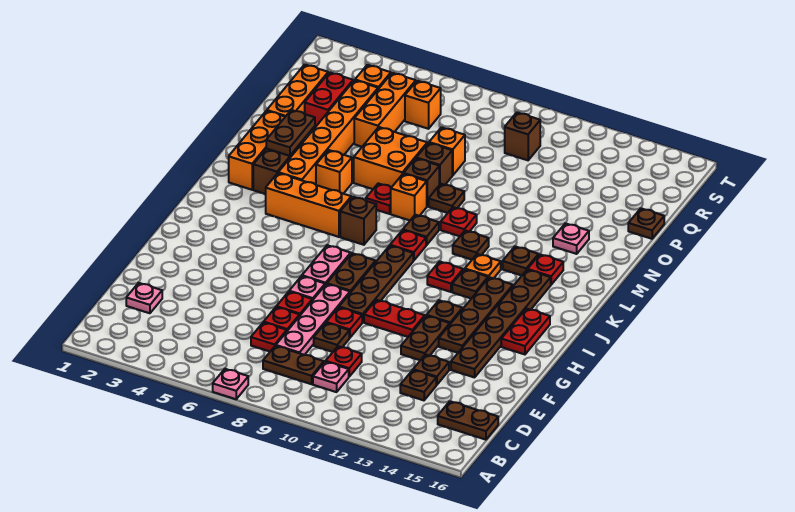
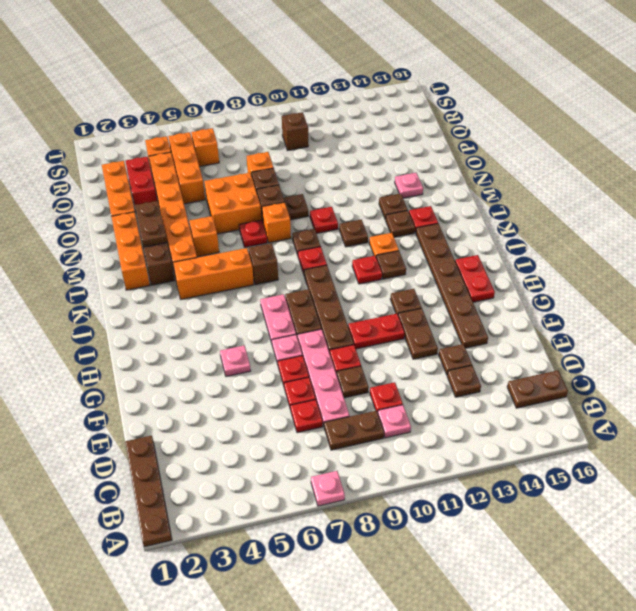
pink 1x1 plate [126,283,162,313] -> pink 1x1 plate moved to [220,345,251,377]
brown 1x4 plate [439,277,513,353] -> brown 1x4 plate moved to [125,436,172,547]
brown 1x1 plate [628,208,664,239] -> brown 1x1 plate moved to [379,193,408,220]

